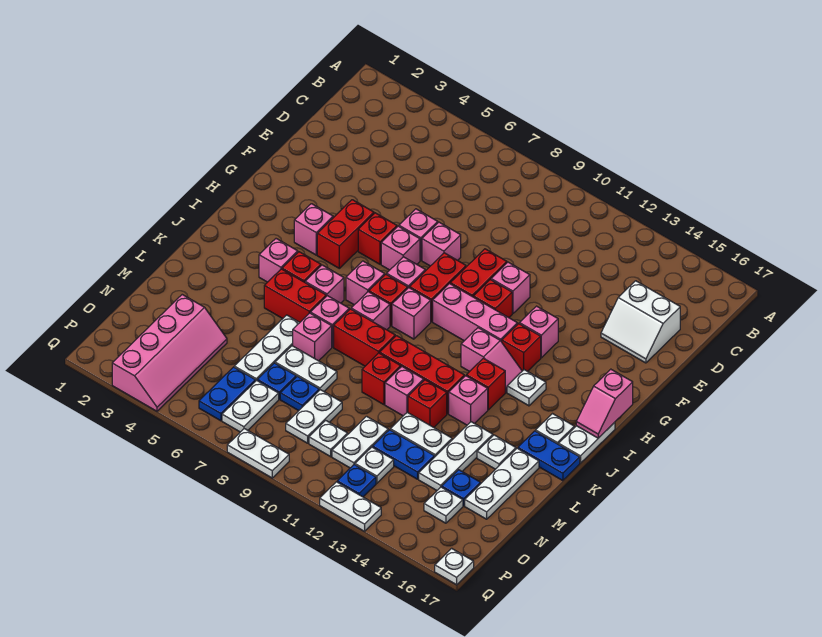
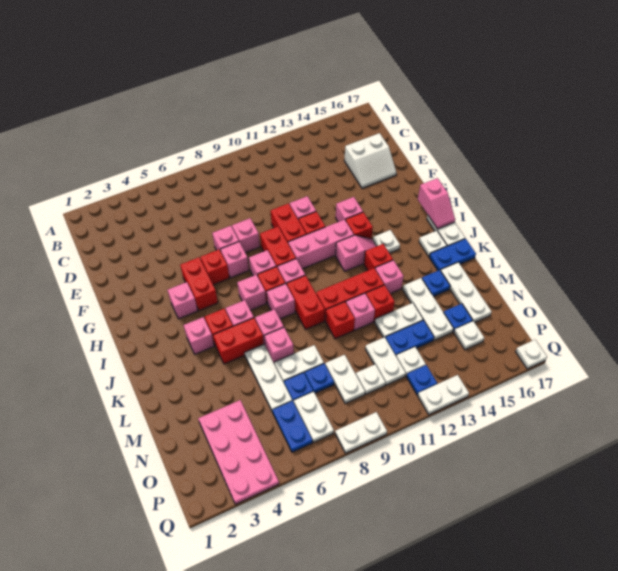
red 1x2 brick [334,309,395,366] -> red 1x2 brick turned to [287,275,325,330]
white 1x1 plate [477,435,516,469] -> blue 1x1 plate [422,270,450,297]
pink 2x4 slope [112,295,227,411] -> pink 2x4 plate [198,400,279,504]

